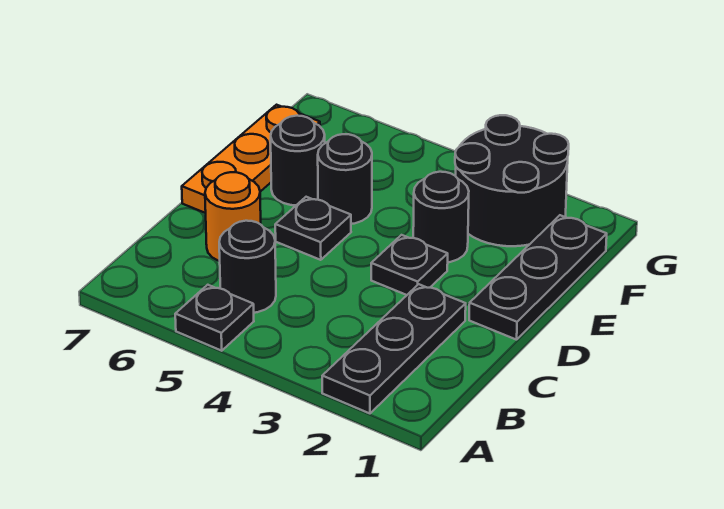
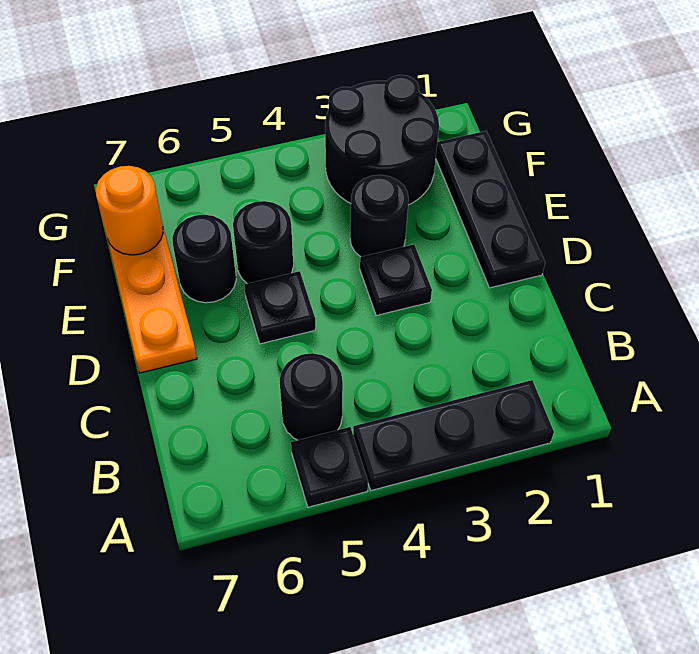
black 1x3 plate [322,284,466,413] -> black 1x3 plate turned to [353,380,554,490]
orange 1x1 round brick [205,172,261,261] -> orange 1x1 round brick moved to [96,166,163,255]

